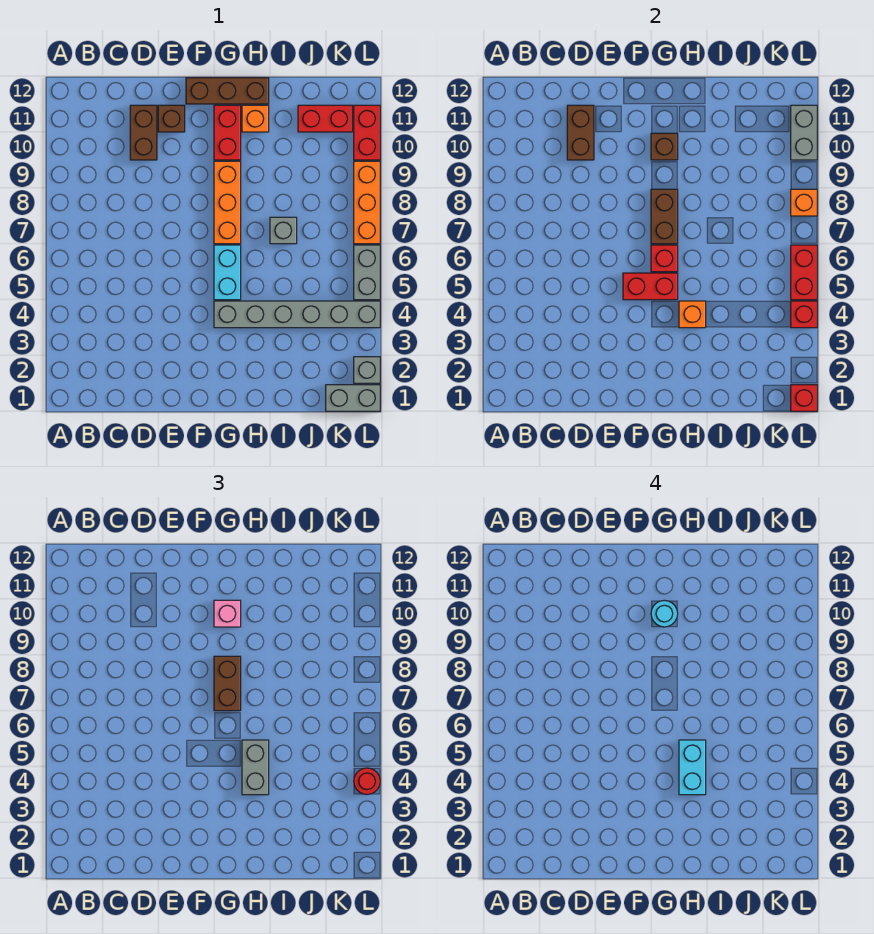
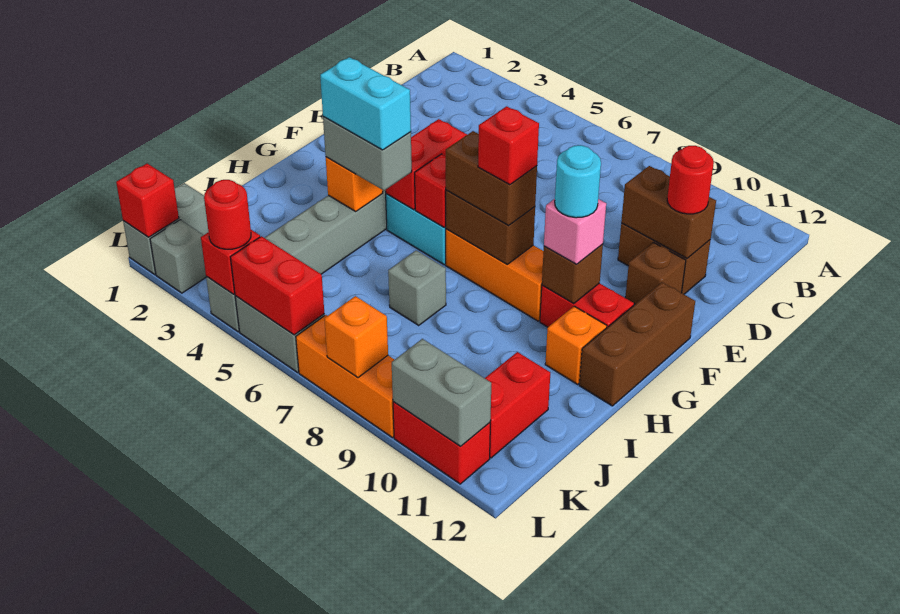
none -> red 1x1 round brick [667,146,714,214]
none -> red 1x1 brick [478,106,539,185]

